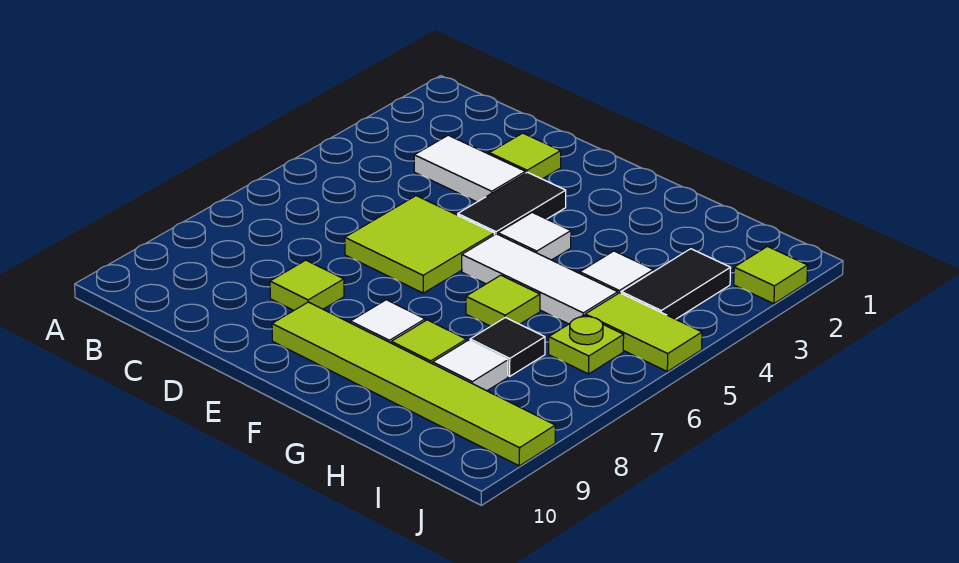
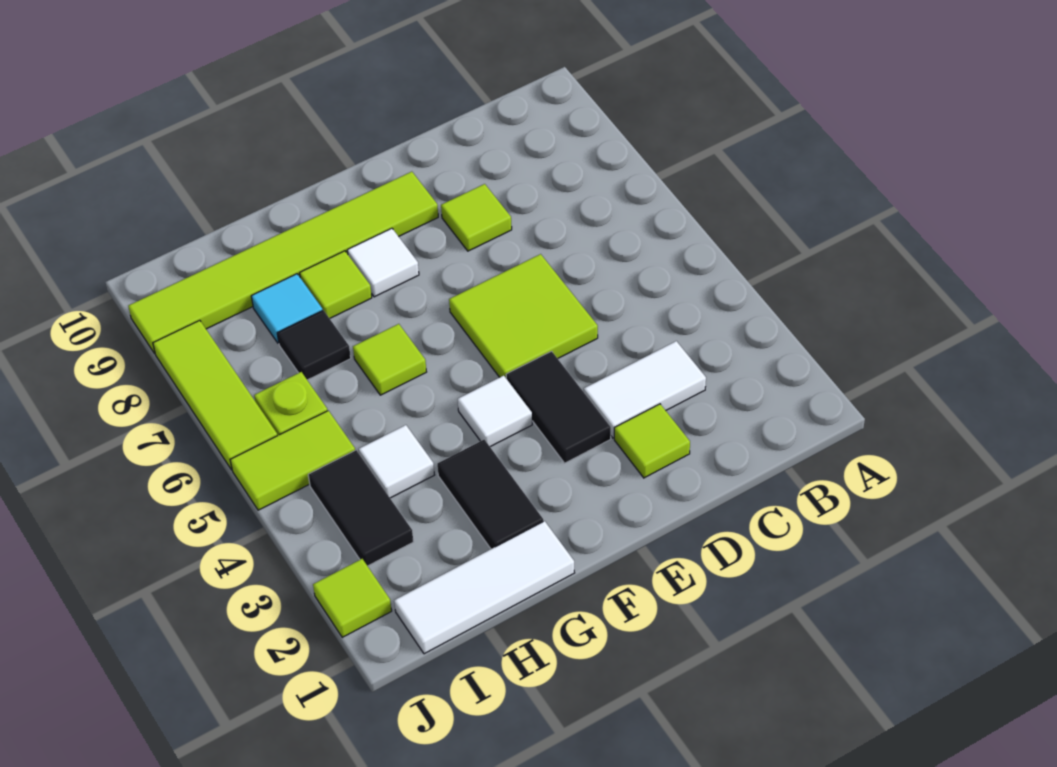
white 1x3 tile [462,234,618,324] -> white 1x3 tile moved to [394,521,574,654]
none -> black 1x2 tile [437,440,543,549]
white 1x1 tile [433,340,508,391] -> cyan 1x1 tile [251,274,323,344]
none -> lime 1x3 tile [153,320,277,470]

